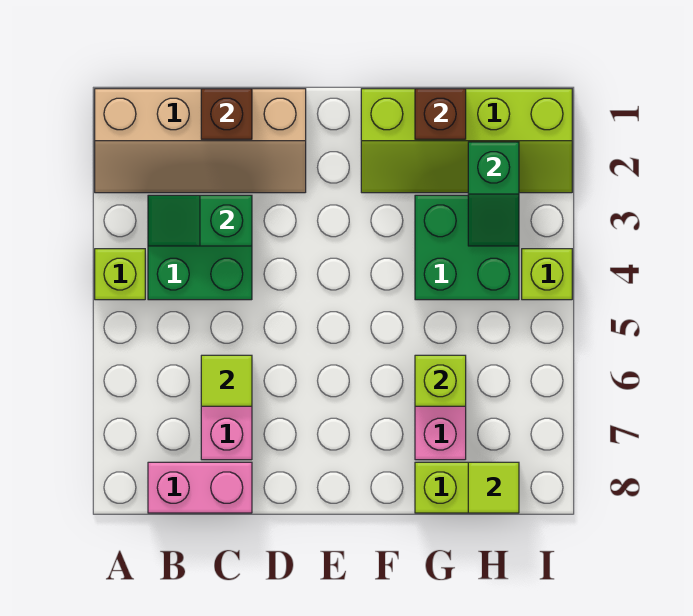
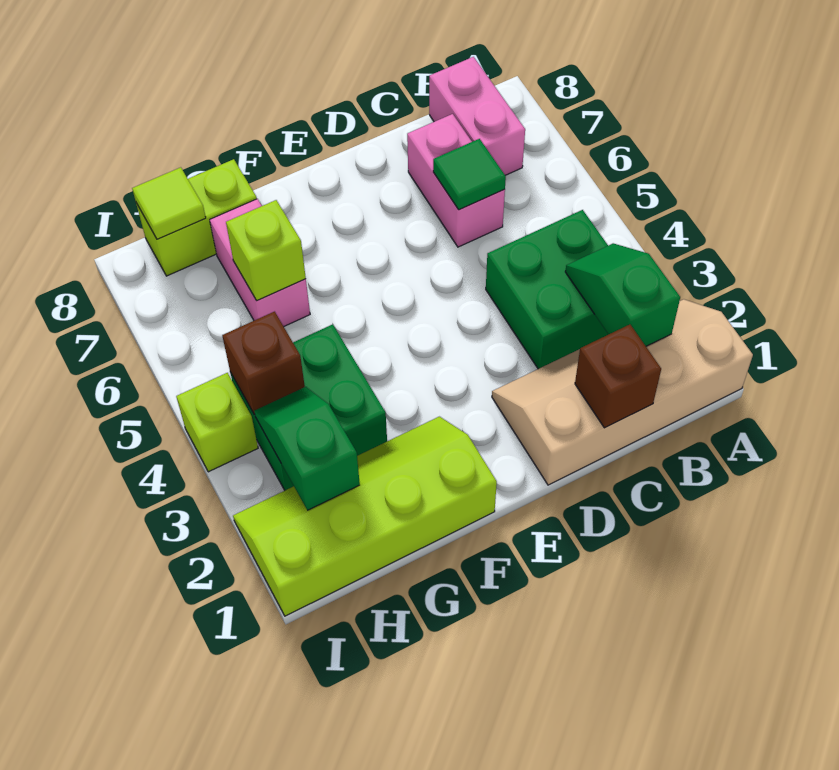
lime 1x1 brick [95,249,145,300] -> none
green 1x2 slope [148,195,252,246] -> green 1x2 slope turned to [565,243,680,346]
pink 1x2 brick [148,462,252,513] -> pink 1x2 brick turned to [429,57,525,175]
lime 1x1 tile [201,355,252,406] -> green 1x1 tile [433,139,506,210]
brown 1x1 brick [415,89,466,139] -> brown 1x1 brick moved to [222,312,305,414]

